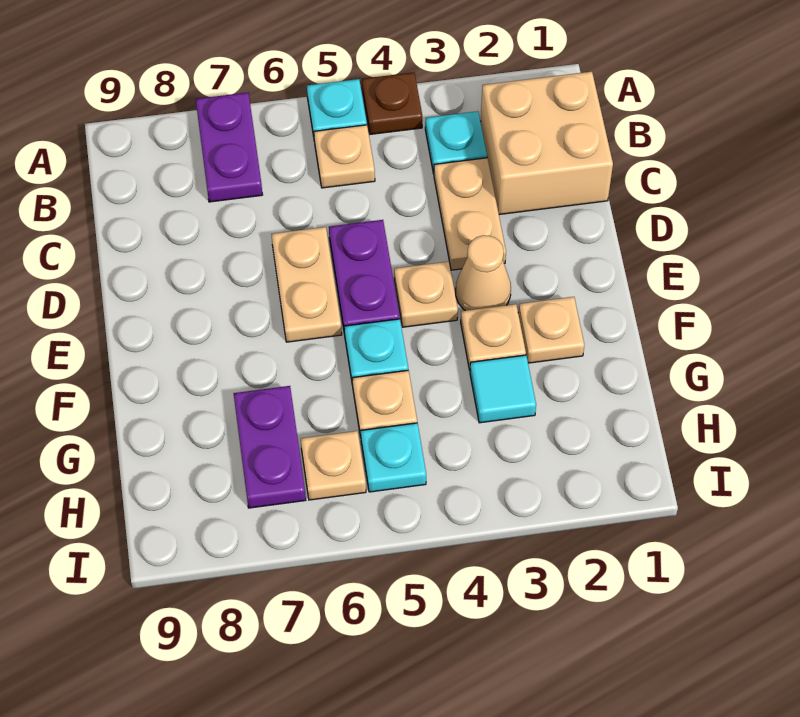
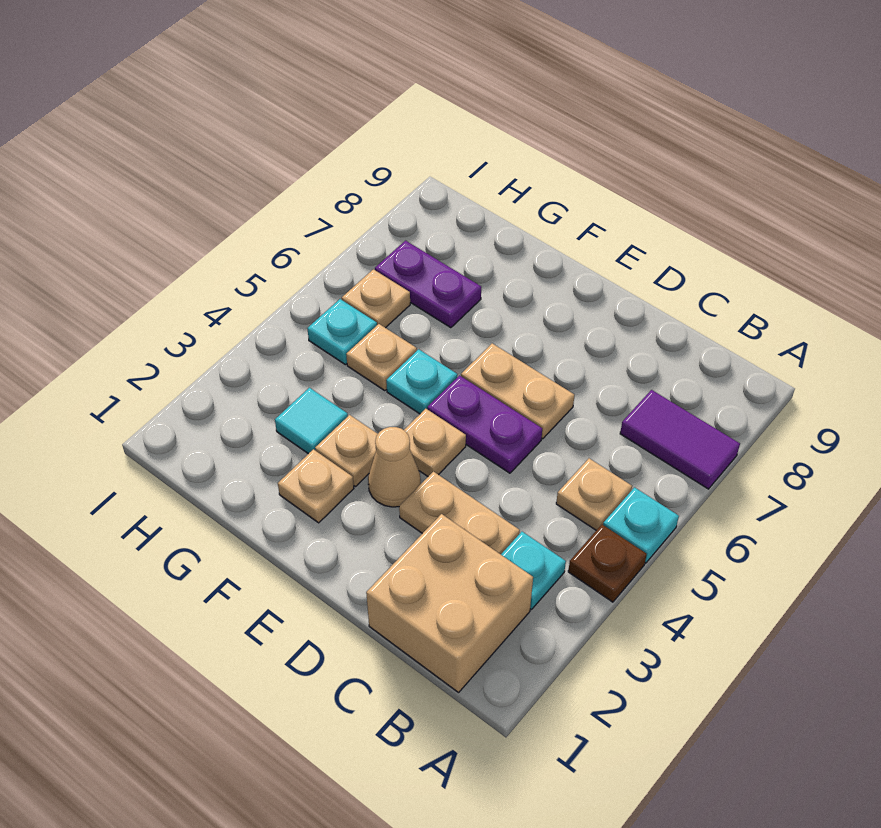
purple 1x2 plate [196,93,263,202] -> purple 1x2 tile [620,390,740,489]

